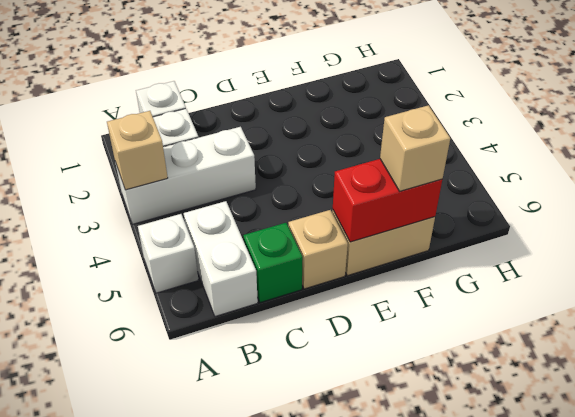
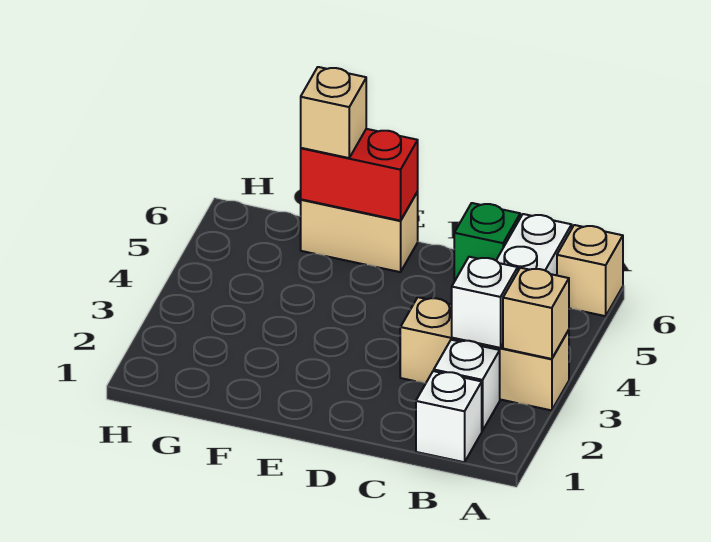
white 1x3 brick [115,127,256,224] -> tan 1x3 brick [400,297,569,410]
white 1x1 brick [138,214,198,293] -> white 1x1 brick moved to [452,257,518,348]
tan 1x1 brick [288,210,348,289] -> tan 1x1 brick moved to [557,225,623,316]

